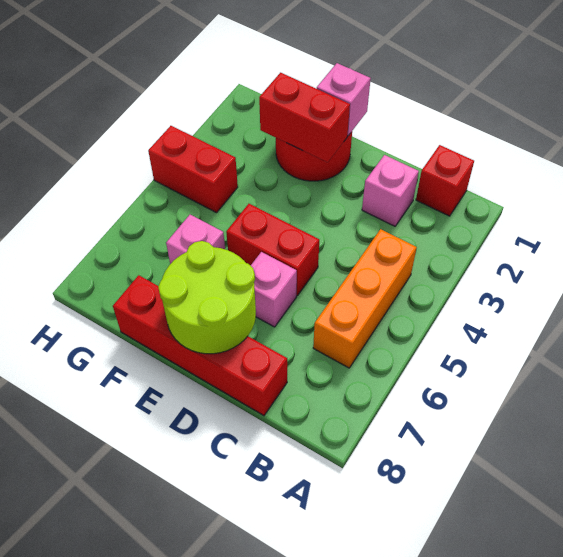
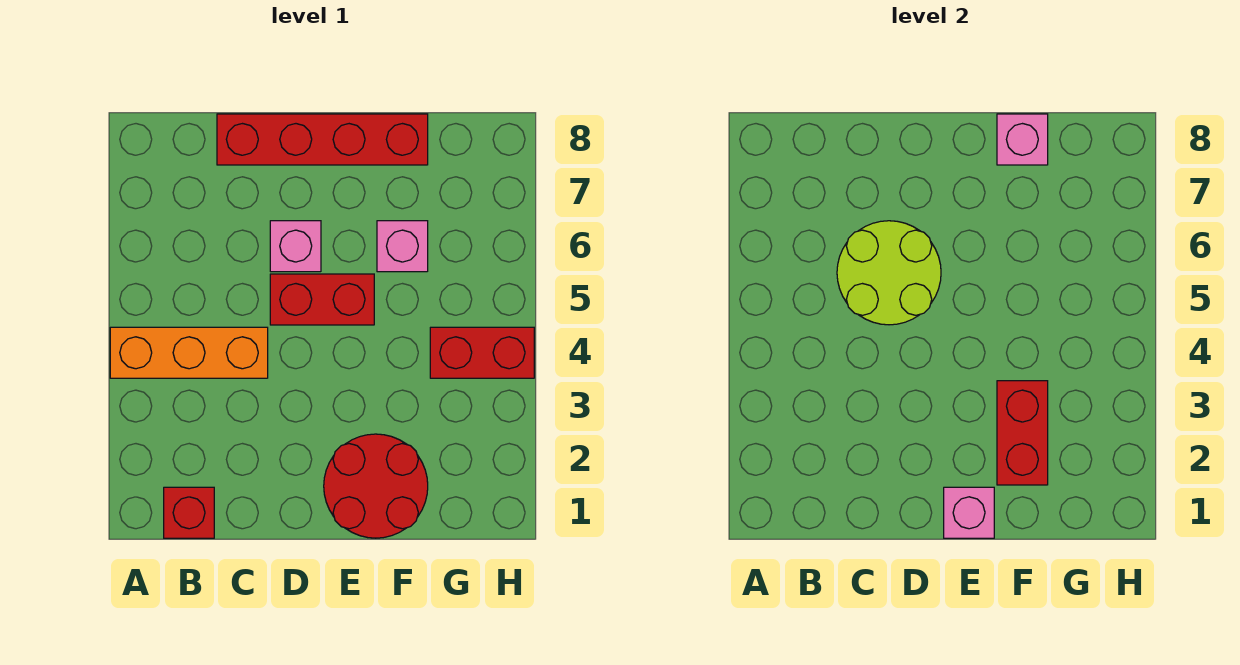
orange 1x3 brick [313,229,417,368] -> orange 1x3 brick turned to [110,327,268,378]
pink 1x1 brick [362,155,419,226] -> pink 1x1 brick moved to [997,114,1048,165]
lime 2x2 round brick [158,241,256,354] -> lime 2x2 round brick moved to [837,221,941,325]
red 1x2 brick [259,73,350,162] -> red 1x2 brick turned to [997,381,1048,485]

